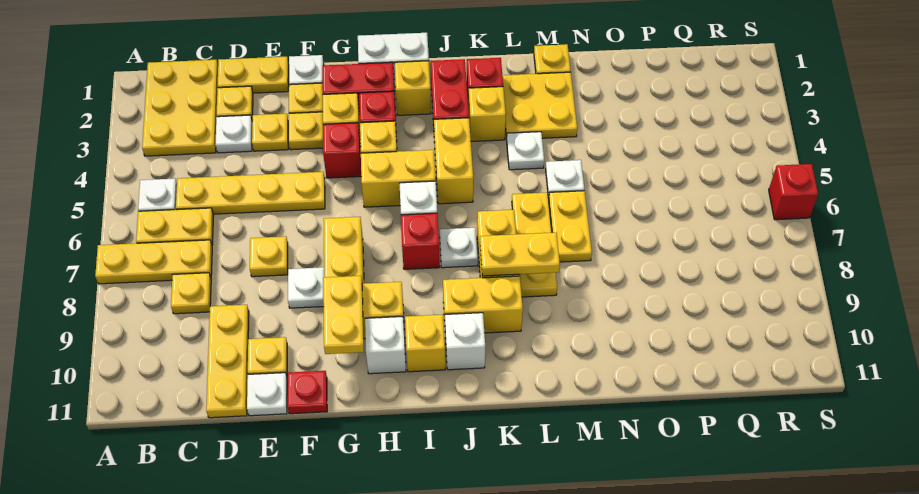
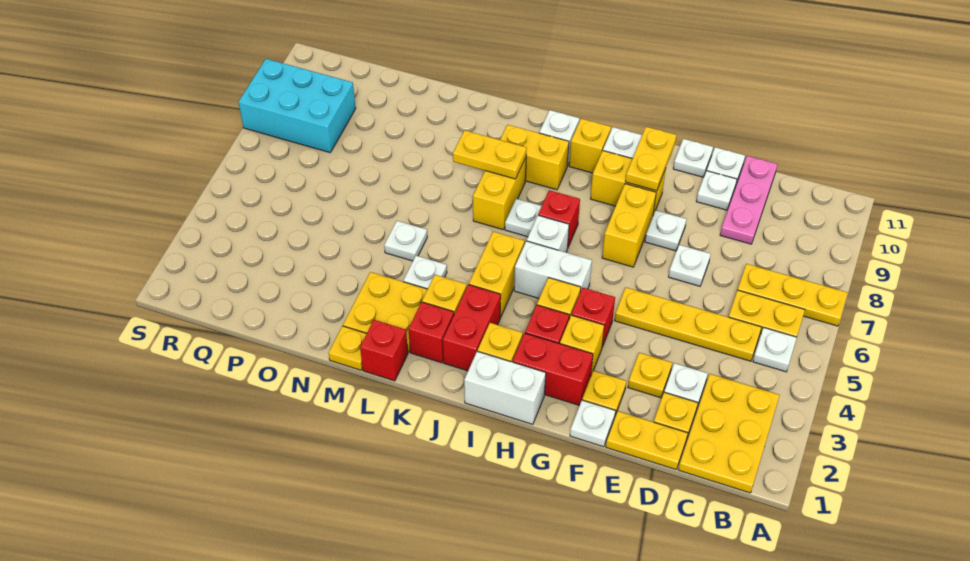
yellow 1x1 plate [171,273,211,314] -> none
yellow 1x3 plate [206,305,249,418] -> pink 1x3 plate [720,156,777,244]
yellow 1x1 plate [250,236,288,277] -> white 1x1 plate [669,245,711,286]
yellow 1x1 plate [248,337,287,376] -> white 1x1 plate [696,171,737,210]
yellow 1x1 plate [289,112,323,150] -> none
red 1x1 plate [287,371,327,414] -> white 1x1 plate [673,139,713,177]
yellow 1x2 brick [361,150,436,207] -> white 1x2 brick [514,241,592,298]
yellow 1x3 plate [512,193,557,297] -> none
yellow 1x2 plate [549,191,592,262] -> none
none -> cyan 2x3 brick [239,59,356,153]
red 1x1 brick [769,164,818,220] -> red 1x1 brick moved to [360,320,408,381]

